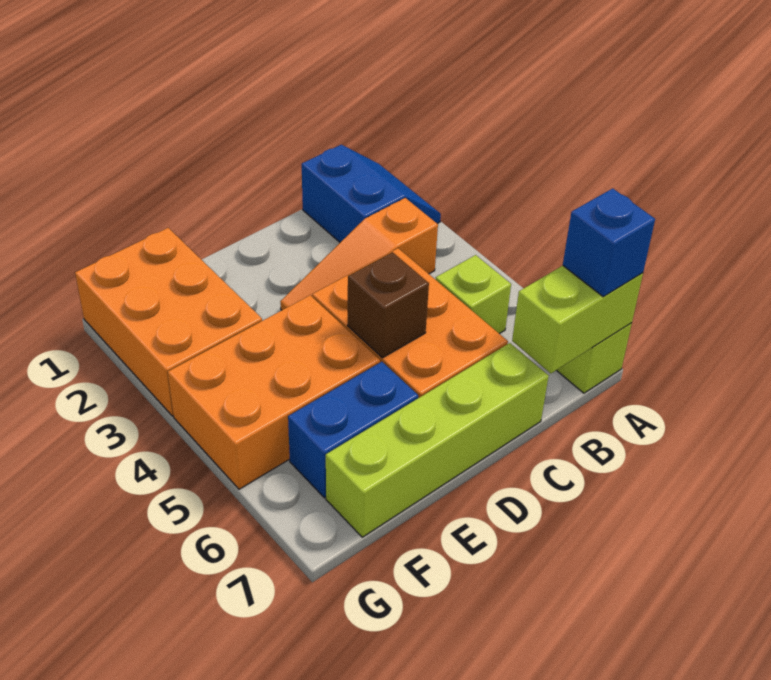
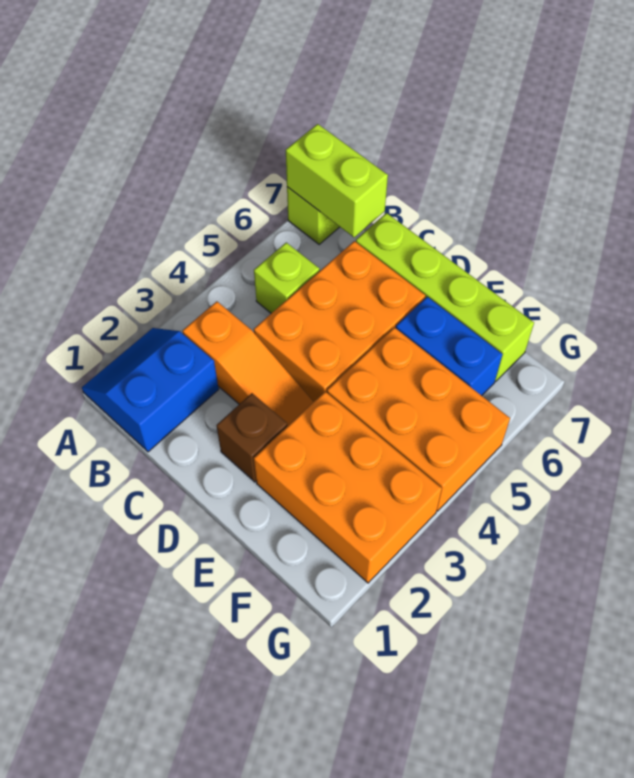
blue 1x1 brick [563,189,655,297] -> none
brown 1x1 brick [347,252,429,358] -> brown 1x1 brick moved to [216,393,287,482]
orange 2x3 brick [75,228,262,416] -> orange 2x3 brick turned to [254,391,442,583]

